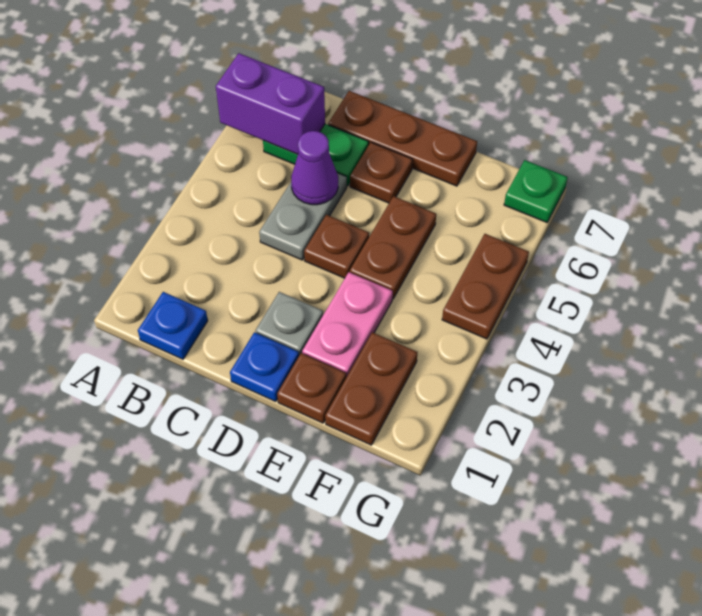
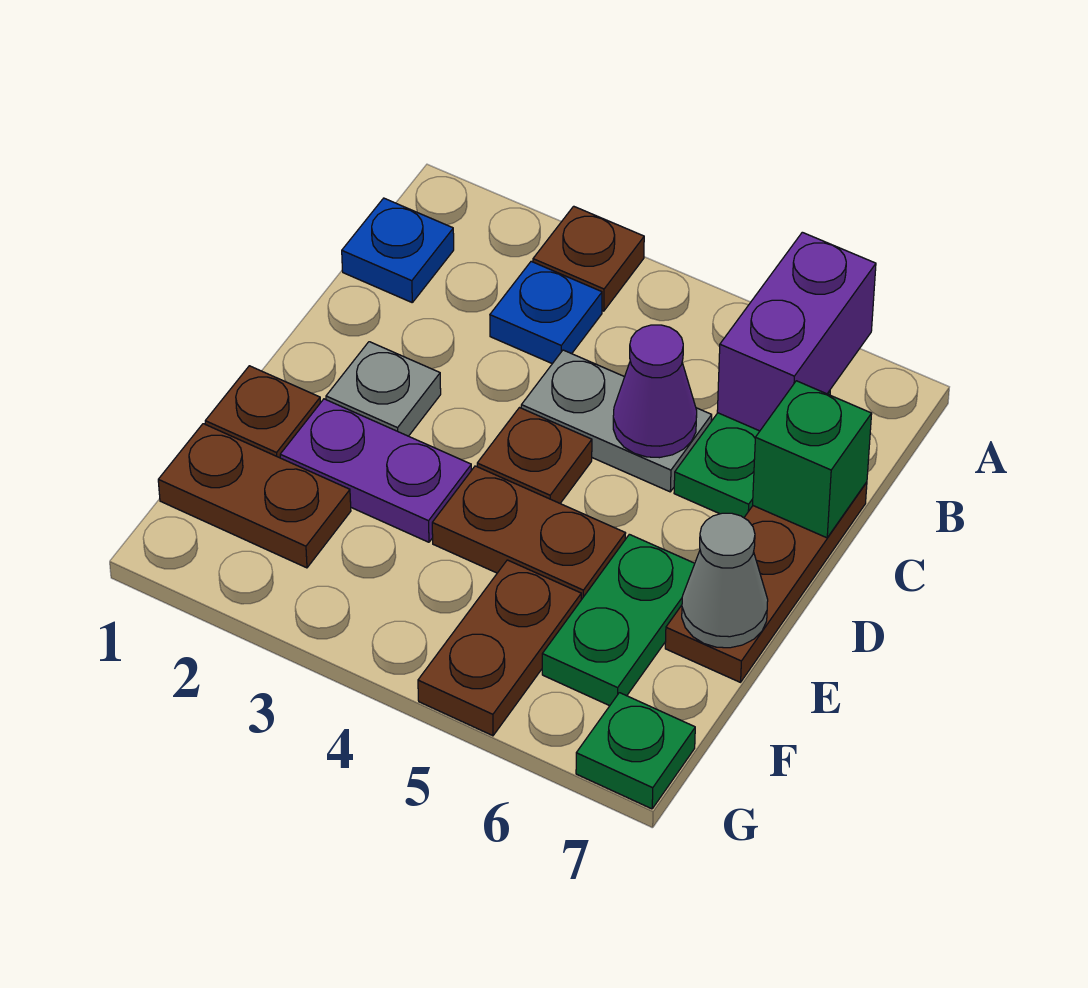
none -> green 1x1 brick [753,381,872,538]
blue 1x1 plate [230,332,299,401] -> blue 1x1 plate moved to [490,261,602,364]
brown 1x1 plate [350,142,413,203] -> brown 1x1 plate moved to [533,206,644,311]
pink 1x2 plate [302,272,393,377] -> purple 1x2 plate [280,399,471,542]
none -> green 1x2 plate [542,534,695,706]
none -> grey 1x1 cone [682,513,768,648]
brown 1x2 plate [442,234,529,339] -> brown 1x2 plate turned to [418,560,581,736]

